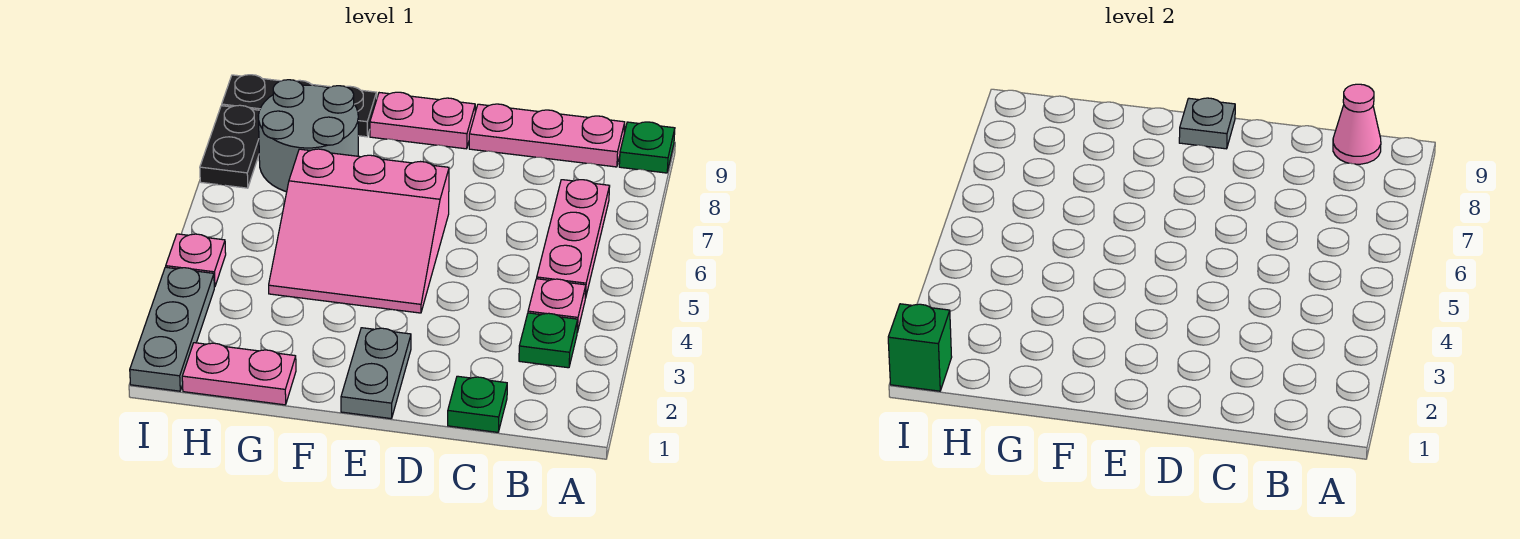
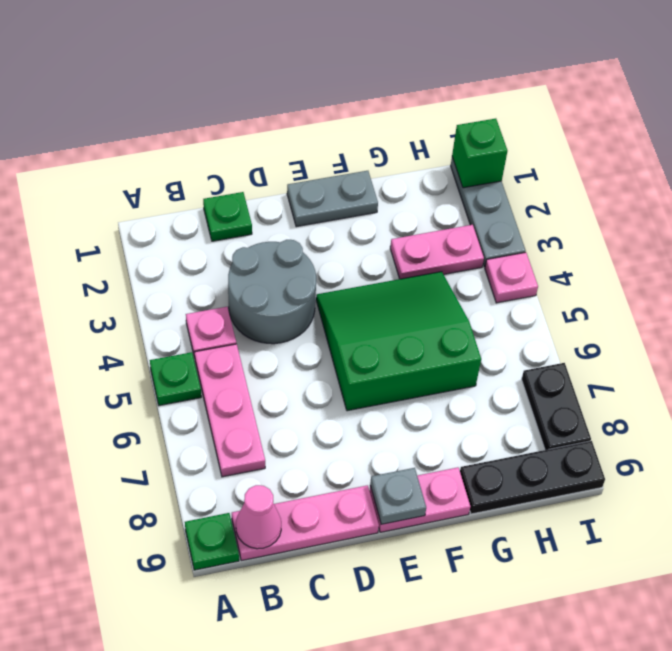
green 1x1 plate [519,313,578,368] -> green 1x1 plate moved to [150,352,201,406]
grey 1x2 plate [341,328,411,419] -> grey 1x2 plate turned to [287,171,378,227]
pink 3x3 slope [269,149,449,313] -> green 3x3 slope [316,272,481,411]
pink 1x2 plate [182,343,296,405] -> pink 1x2 plate moved to [390,225,484,279]
grey 2x2 round brick [258,80,358,192] -> grey 2x2 round brick moved to [228,240,316,344]

